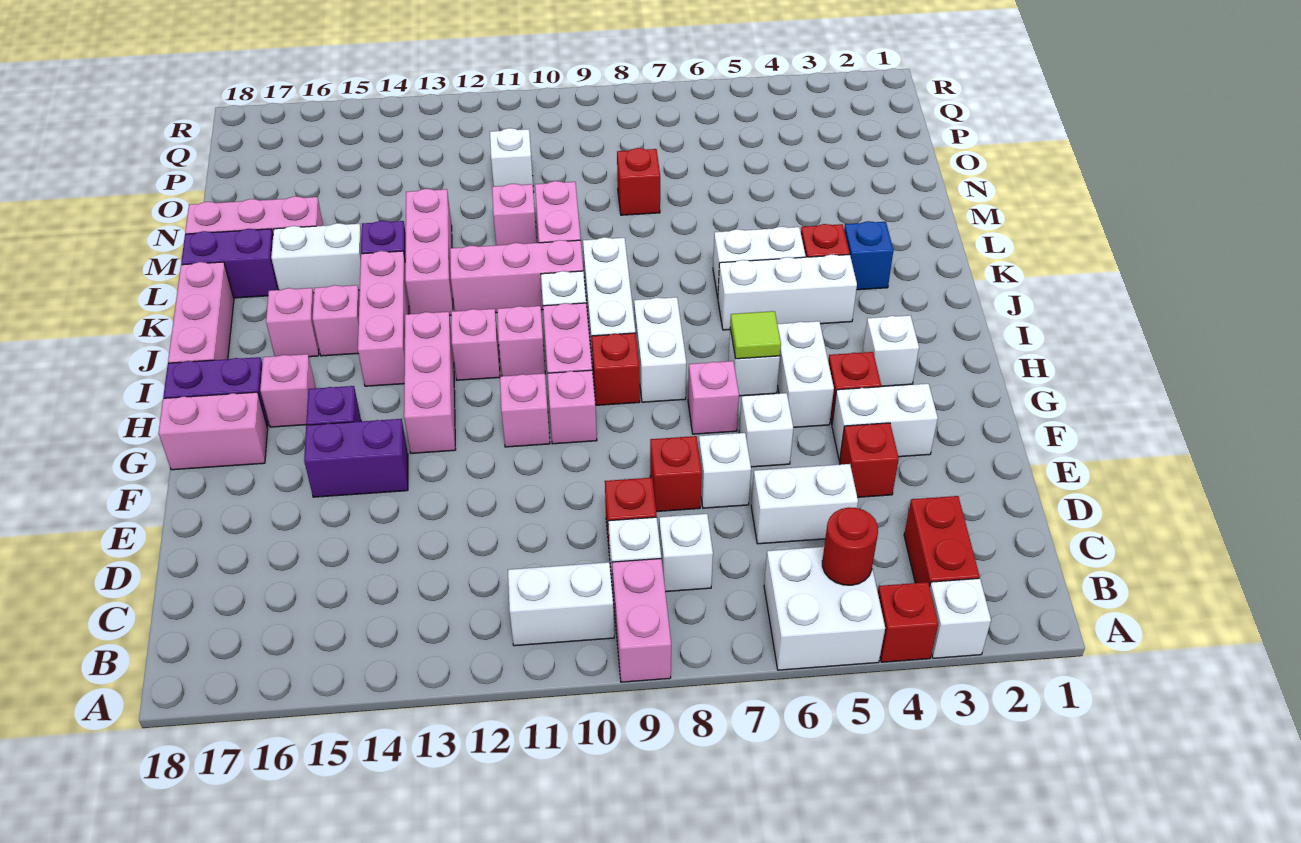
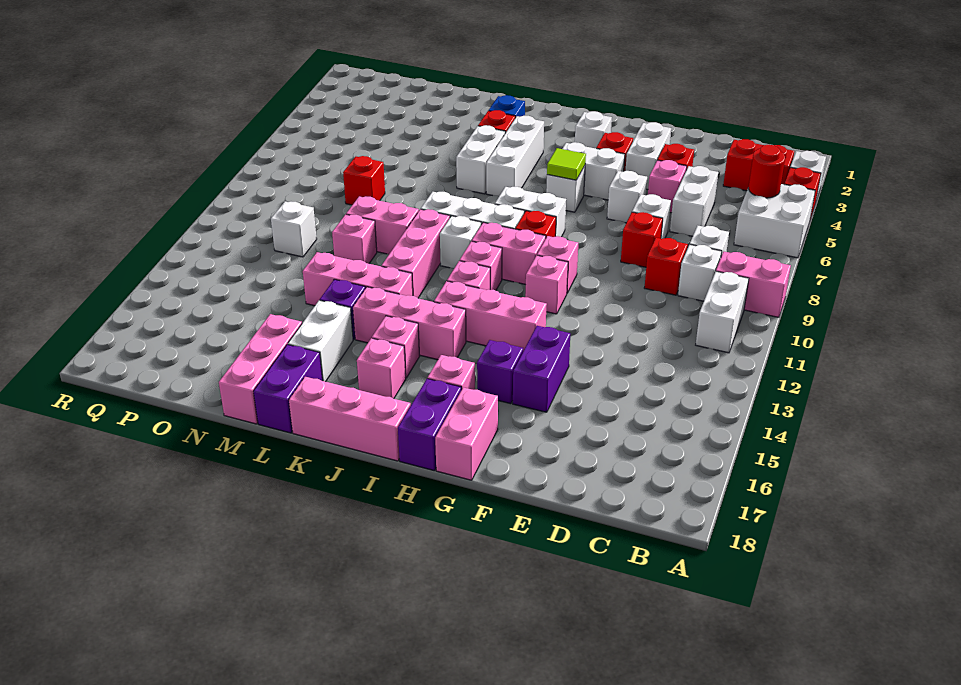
pink 1x1 brick [688,361,739,434] -> pink 1x1 brick moved to [648,160,687,213]

